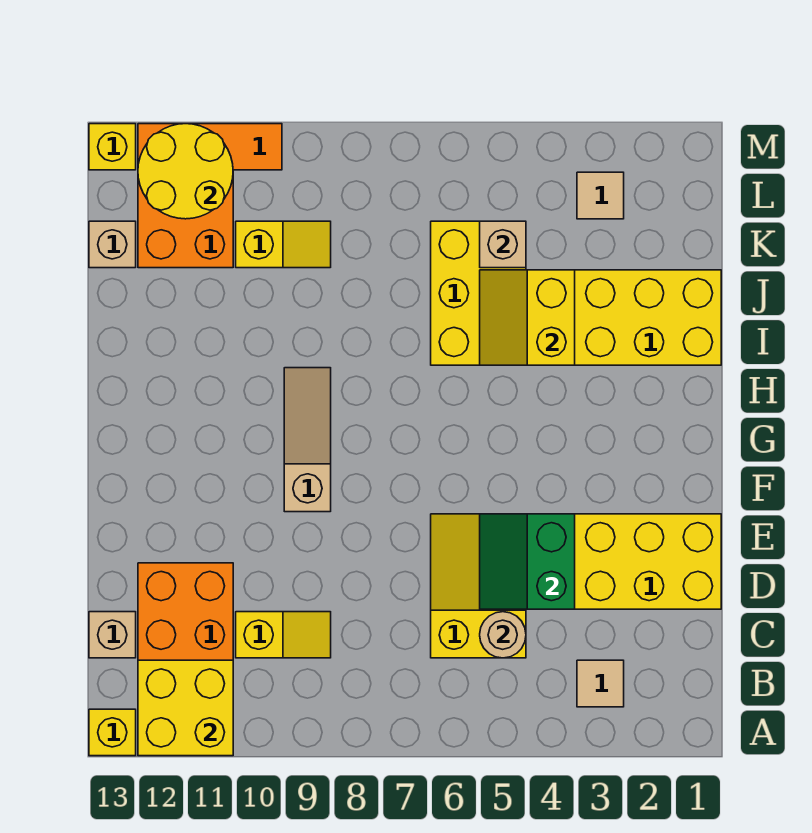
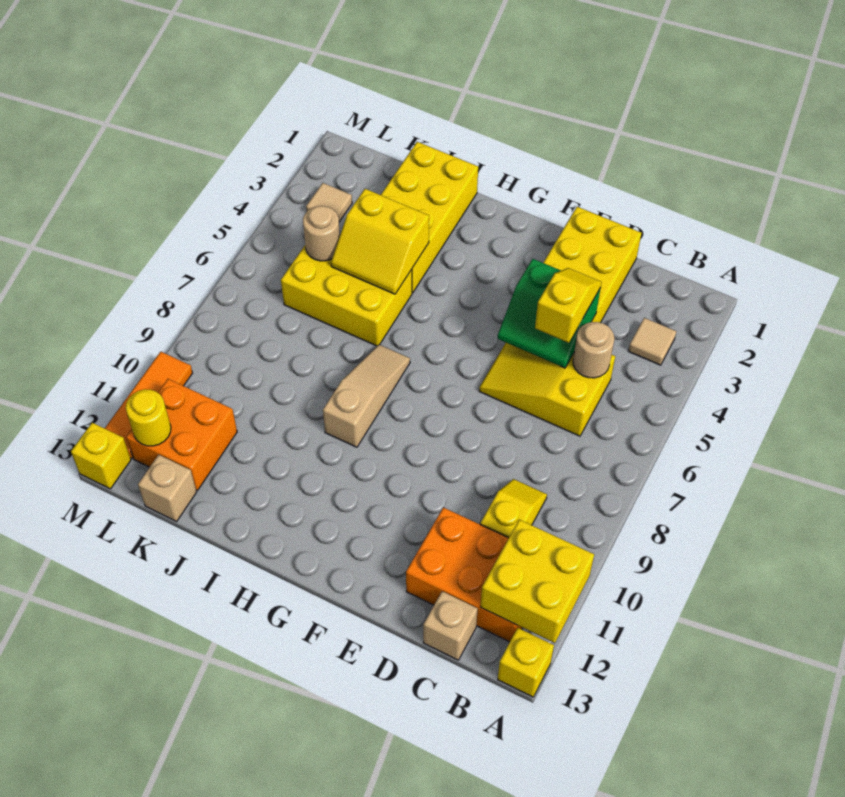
tan 1x3 slope [284,368,331,512] -> tan 1x3 slope turned to [323,345,410,447]
tan 1x1 brick [480,221,526,268] -> tan 1x1 round brick [303,206,340,261]
yellow 1x2 slope [236,221,331,268] -> yellow 1x2 slope moved to [535,268,602,343]
yellow 2x2 round brick [138,124,233,219] -> yellow 1x1 round brick [126,389,171,446]

